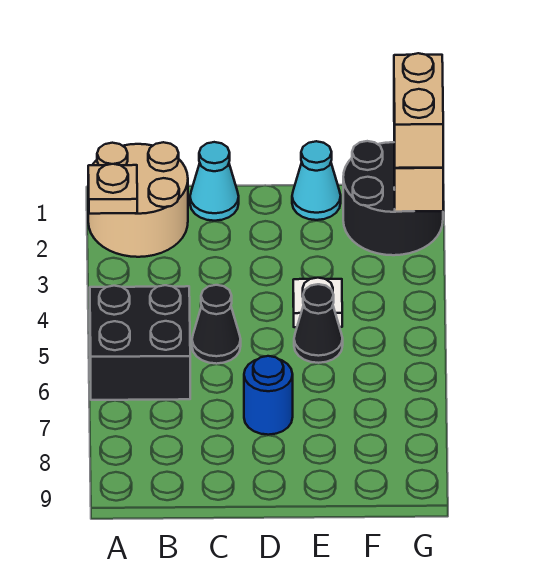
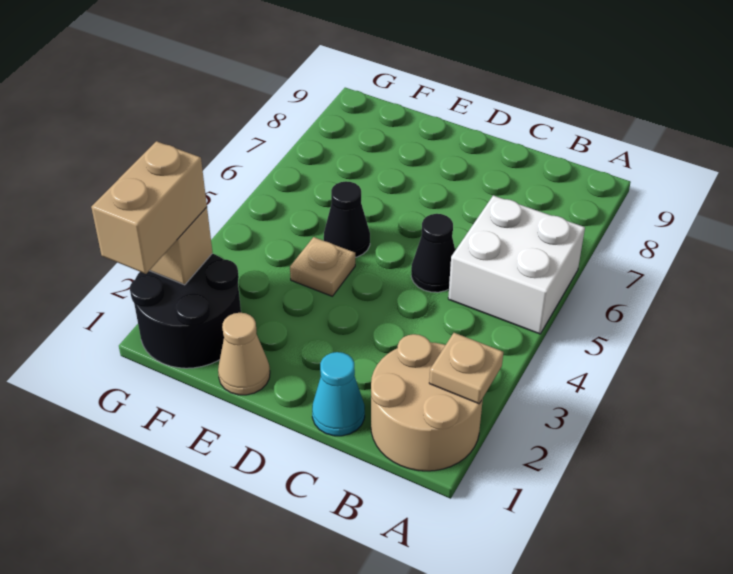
black 2x2 brick [90,285,190,400] -> white 2x2 brick [448,195,585,334]
blue 1x1 round brick [244,356,293,435] -> none
cyan 1x1 cone [292,141,341,220] -> tan 1x1 cone [218,313,270,395]
white 1x1 plate [293,278,342,327] -> tan 1x1 plate [290,237,355,296]

